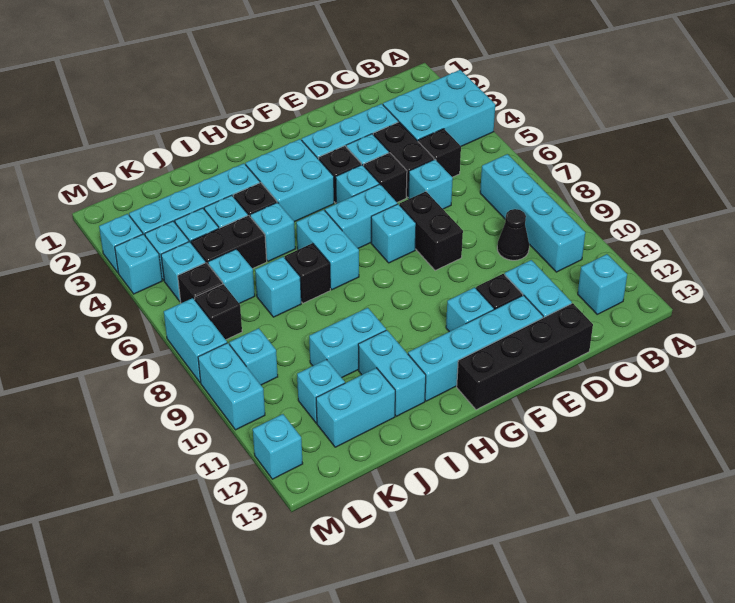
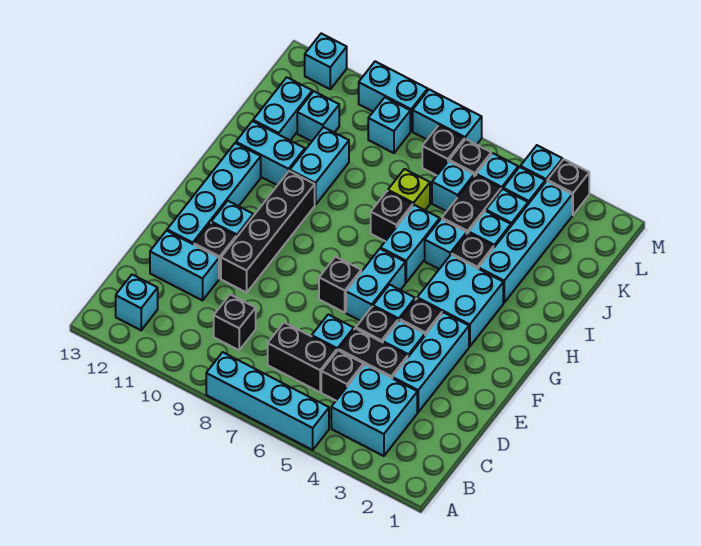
cyan 2x3 brick [383,70,495,146] -> cyan 2x2 brick [331,364,417,456]
cyan 1x4 brick [480,154,585,272] -> cyan 1x4 brick moved to [206,352,329,450]
black 1x1 cone [497,209,529,260] -> black 1x1 brick [214,295,256,350]
black 1x4 brick [457,303,593,410] -> black 1x4 brick moved to [221,171,315,292]
black 1x2 brick [400,191,463,270] -> black 1x2 brick moved to [268,322,337,392]
cyan 1x1 brick [371,204,416,263] -> black 1x1 brick [319,257,361,312]
cyan 1x2 brick [296,210,359,290] -> cyan 1x2 brick turned to [381,205,440,283]
cyan 1x1 brick [255,257,301,317] -> lime 1x1 brick [388,169,430,210]
cyan 1x1 brick [99,214,143,273] -> black 1x1 brick [547,159,589,215]

